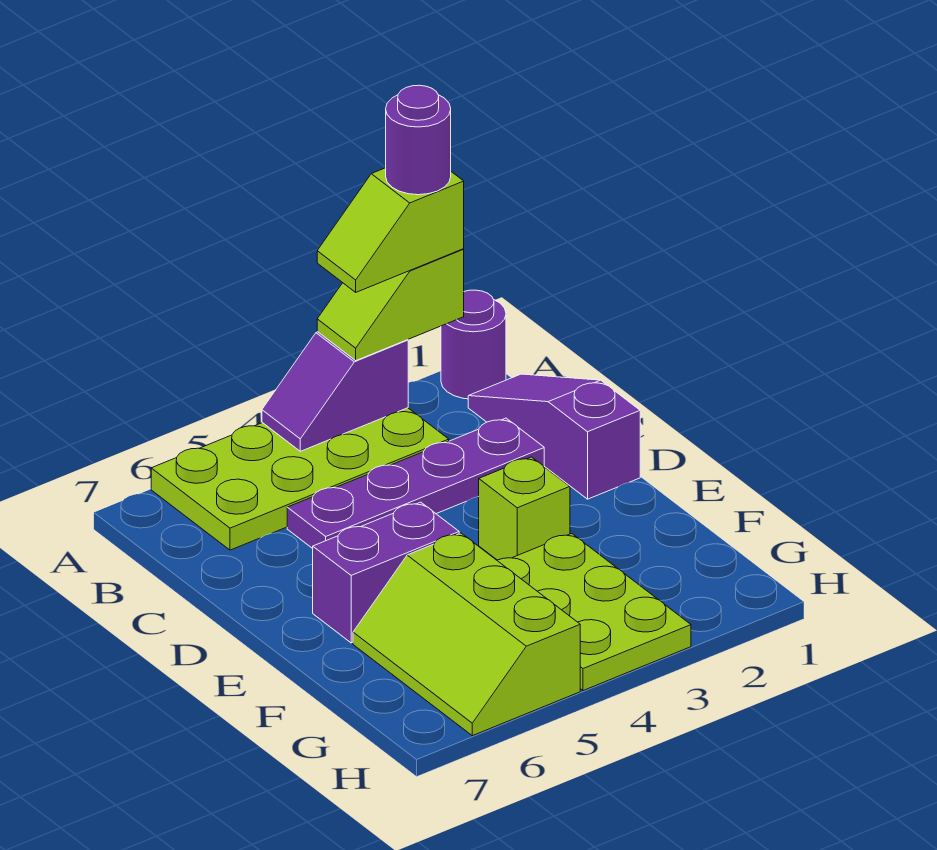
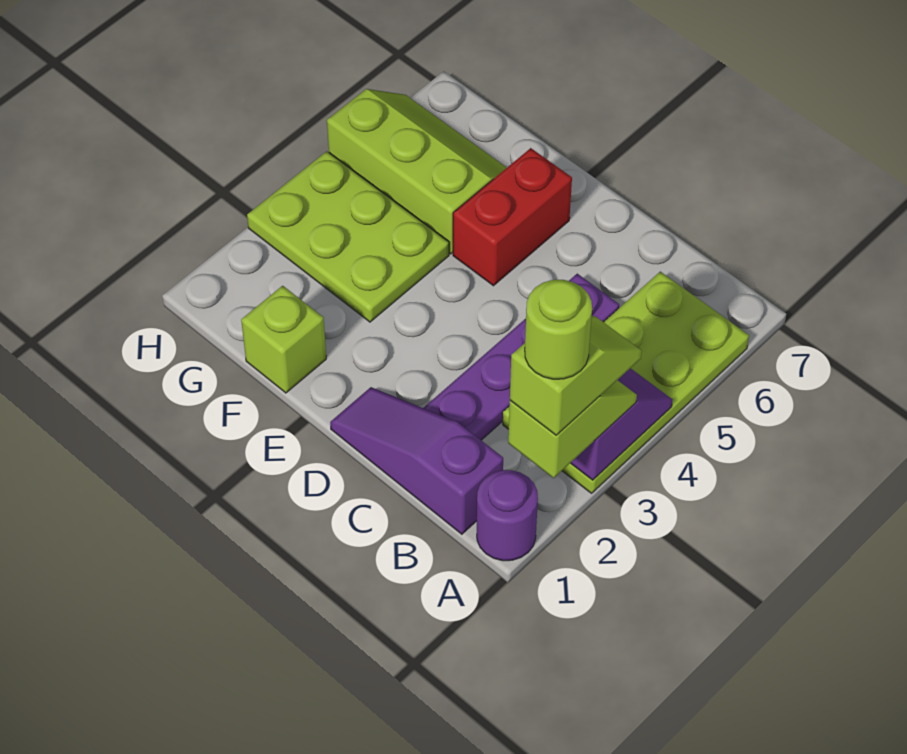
purple 1x1 round brick [386,85,451,195] -> lime 1x1 round brick [525,280,592,379]
purple 1x3 slope [468,374,640,499] -> purple 1x3 slope turned to [330,387,503,534]
lime 1x1 brick [478,457,570,560] -> lime 1x1 brick moved to [241,286,326,393]
purple 1x2 brick [313,502,459,643] -> red 1x2 brick [453,148,572,286]

